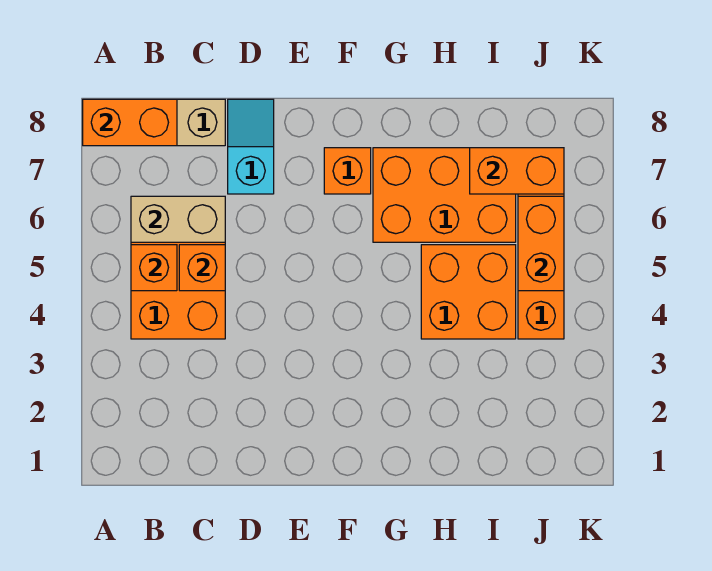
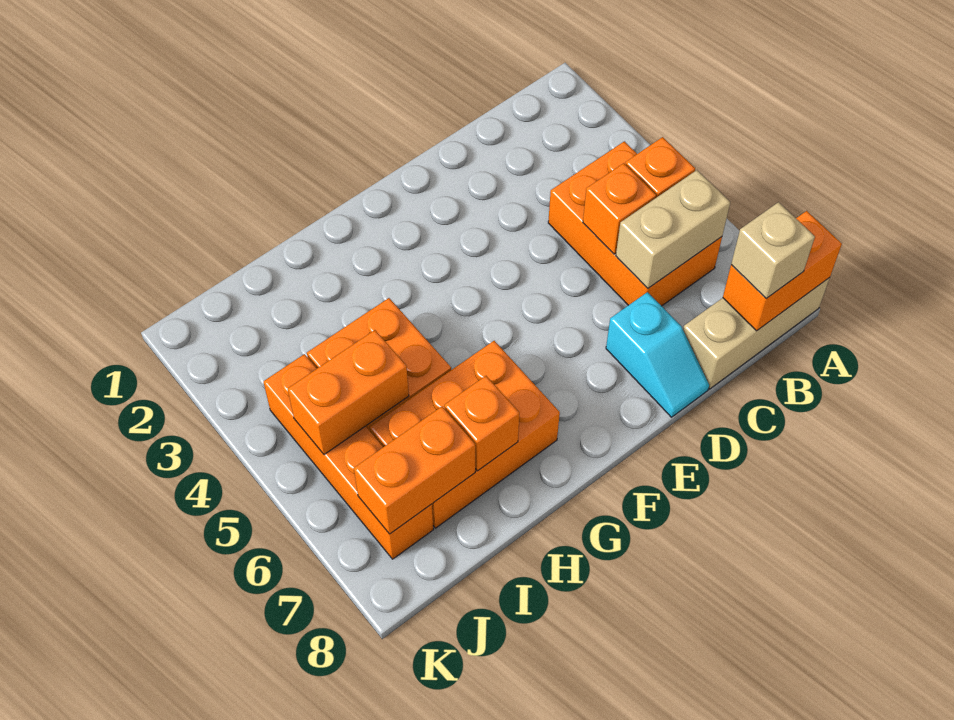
none -> tan 1x1 brick [731,202,815,298]
orange 1x1 brick [324,148,371,194] -> orange 1x1 brick moved to [444,376,519,471]
orange 1x2 brick [518,196,564,291] -> orange 1x2 brick turned to [288,330,409,455]

